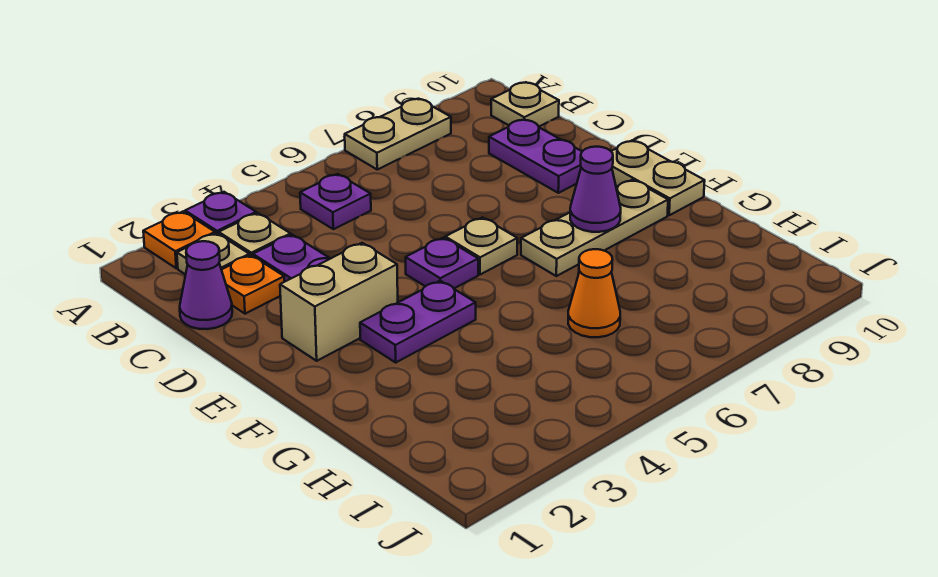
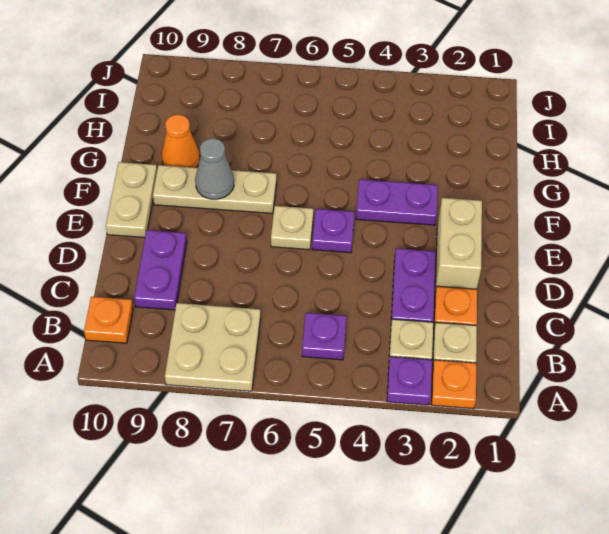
tan 1x2 plate [345,99,451,169] -> tan 2x2 plate [165,303,261,391]
tan 1x1 plate [491,82,559,126] -> orange 1x1 plate [84,297,133,343]
purple 1x1 cone [180,241,232,329] -> none
tan 1x2 brick [280,243,398,361] -> tan 1x2 brick turned to [435,198,482,292]
purple 1x1 cone [570,147,621,232] -> grey 1x1 cone [195,138,234,199]
orange 1x1 cone [568,249,620,337] -> orange 1x1 cone moved to [162,115,200,168]

